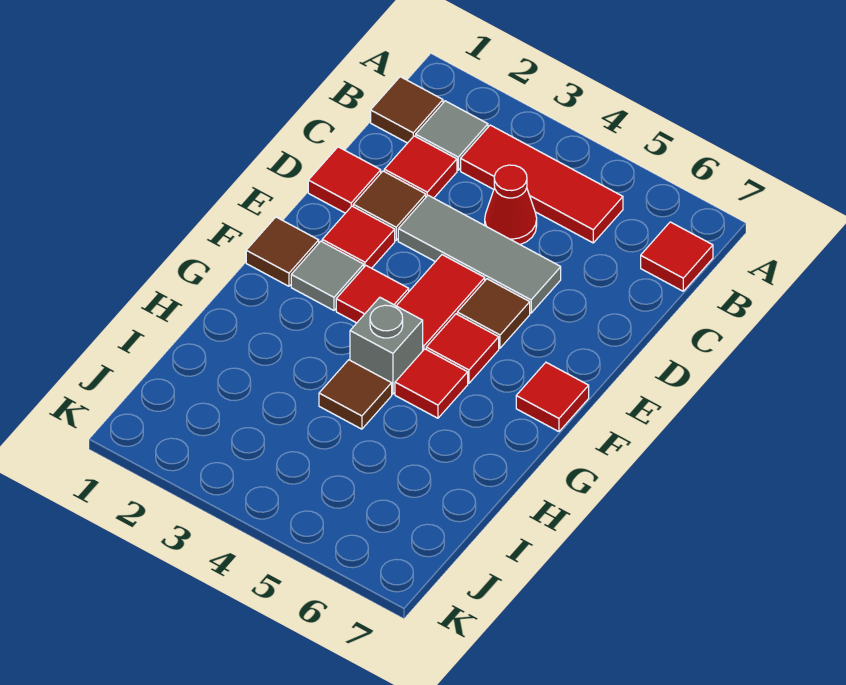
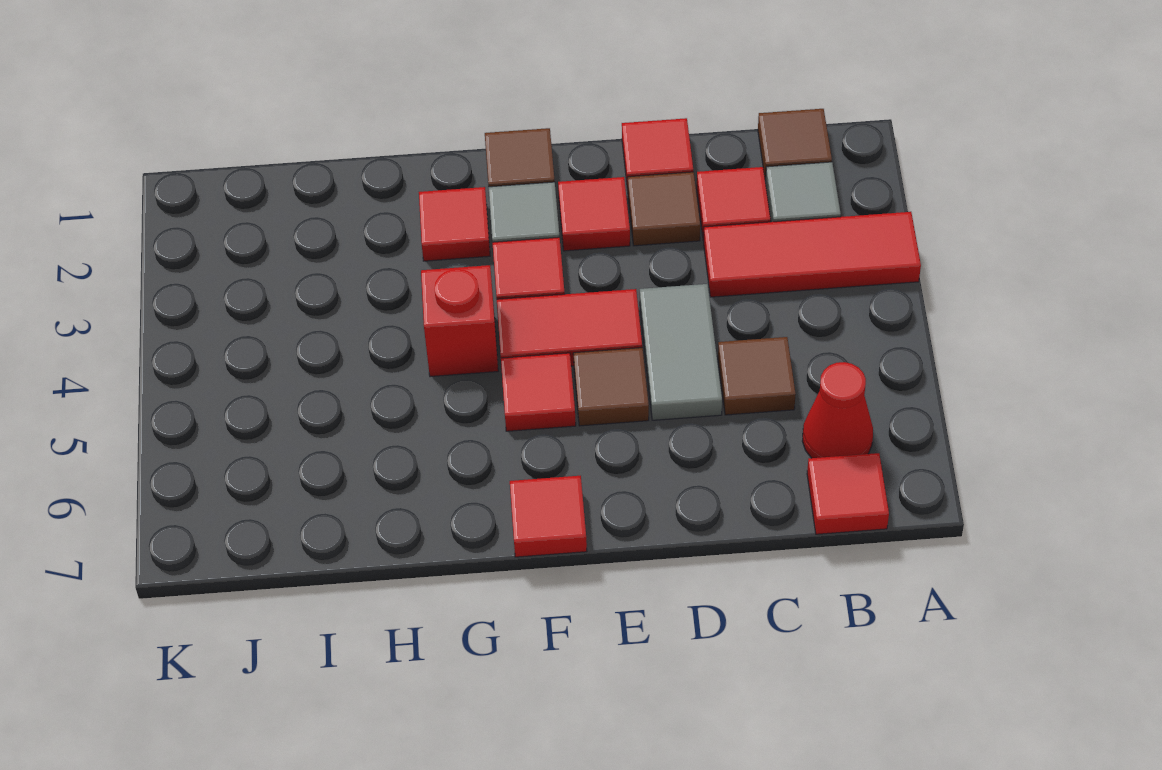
red 1x3 tile [461,125,623,243] -> red 1x3 tile turned to [703,212,921,297]
red 1x1 cone [485,165,537,244] -> red 1x1 cone moved to [802,362,873,458]
grey 1x3 tile [398,195,561,313] -> grey 1x2 tile [640,284,722,420]
grey 1x1 brick [350,297,423,394] -> red 1x1 brick [421,265,498,377]
red 1x1 tile [395,349,468,418] -> red 1x1 tile moved to [419,187,490,261]
brown 1x1 tile [319,360,392,429] -> brown 1x1 tile moved to [718,337,796,415]

